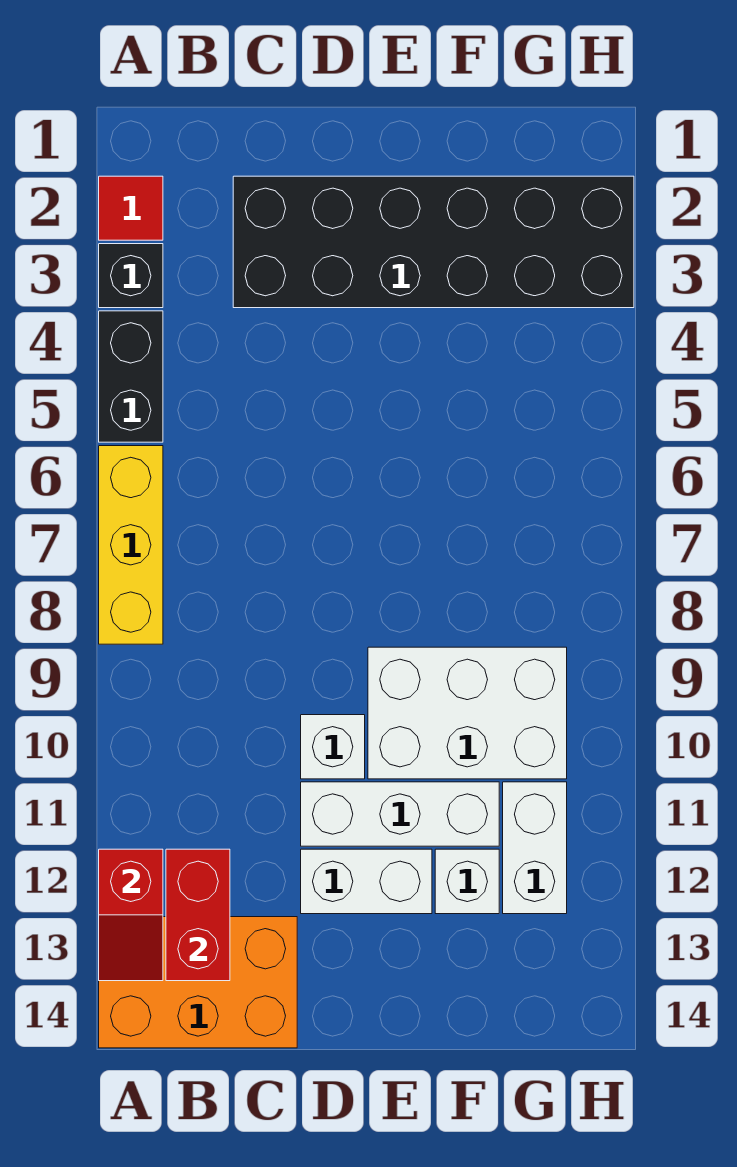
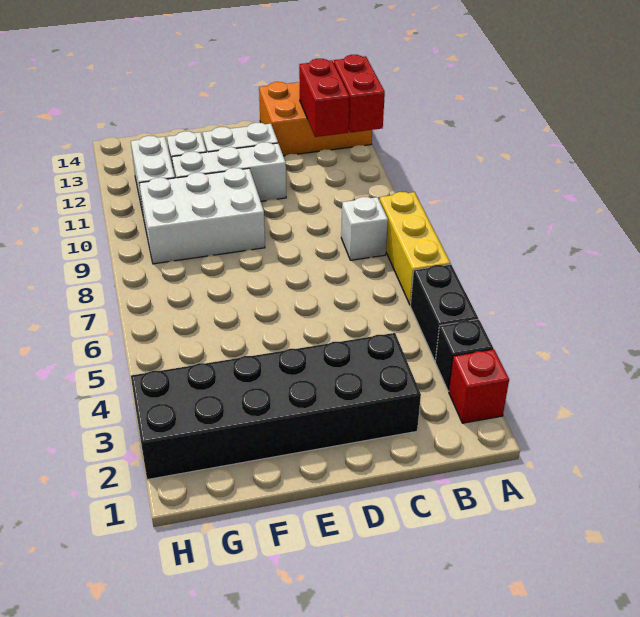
red 1x1 tile [99,176,163,240] -> red 1x1 brick [449,349,509,423]
red 1x2 slope [99,849,163,981] -> red 1x2 brick [334,55,385,133]
white 1x1 brick [301,715,365,779] -> white 1x1 brick moved to [341,197,388,260]

